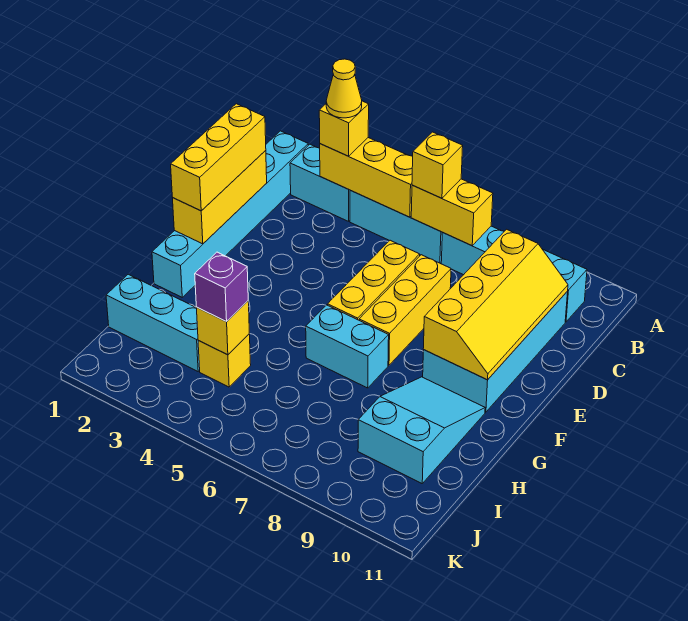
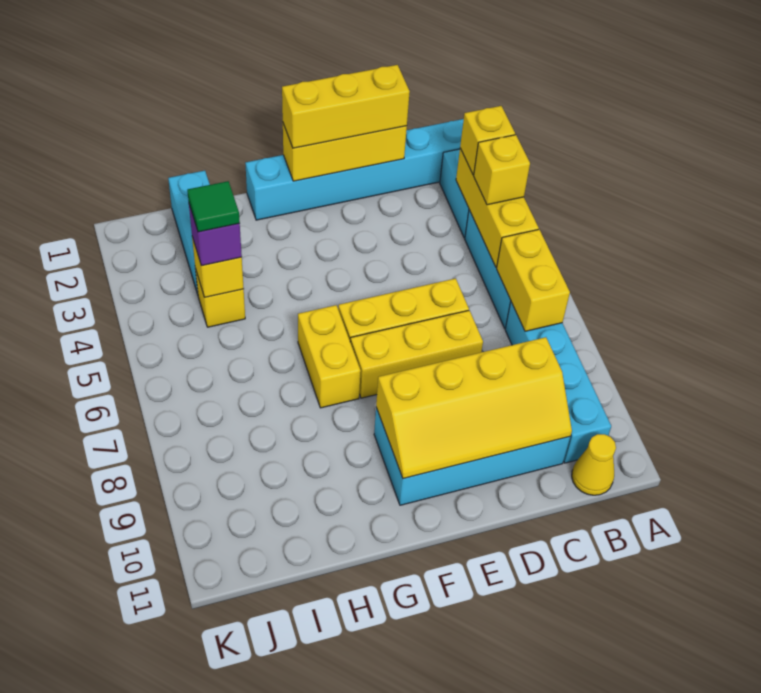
yellow 1x1 cone [326,59,362,118] -> yellow 1x1 cone moved to [572,434,616,495]
yellow 1x1 brick [412,132,463,198] -> yellow 1x1 brick moved to [474,135,530,205]
cyan 1x2 brick [306,305,389,388] -> yellow 1x2 brick [298,305,361,408]
cyan 2x3 slope [358,377,485,483] -> none
none -> green 1x1 tile [187,181,240,232]

